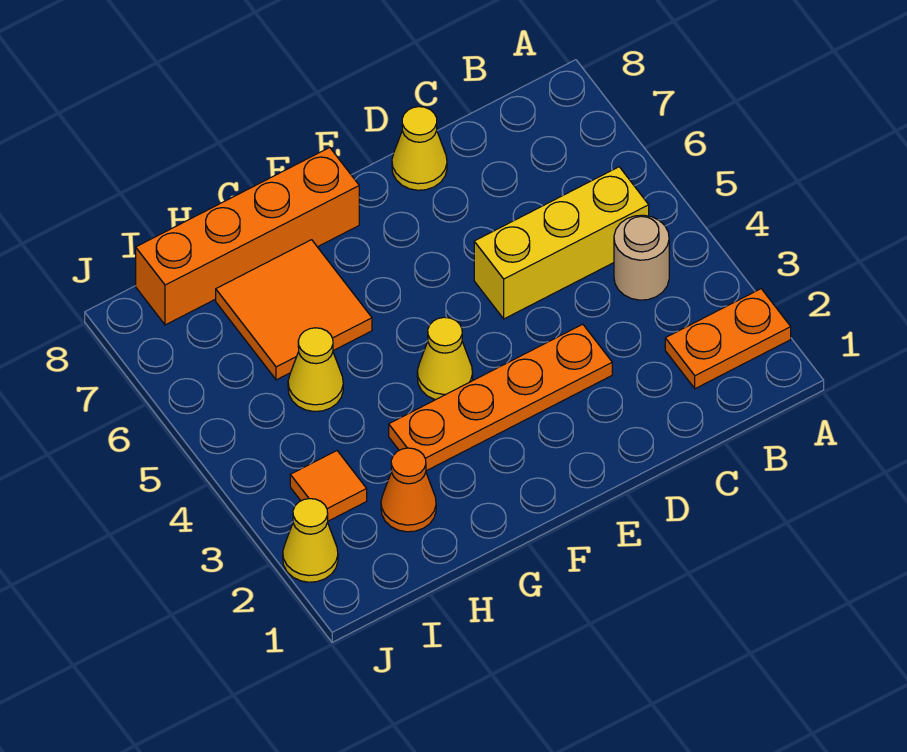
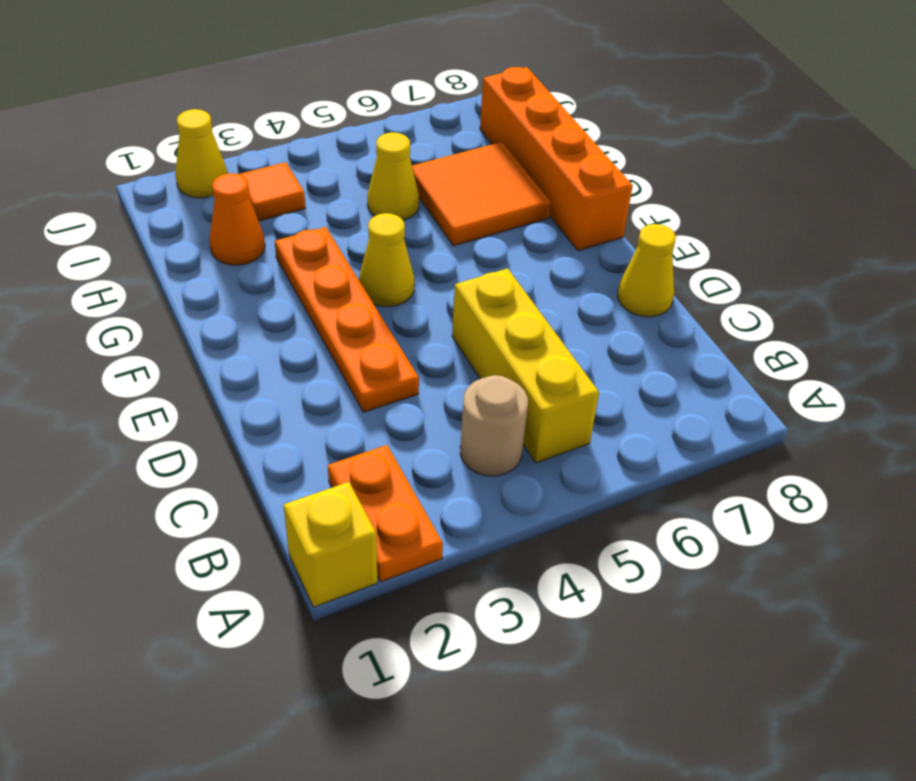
none -> yellow 1x1 brick [284,482,377,607]

